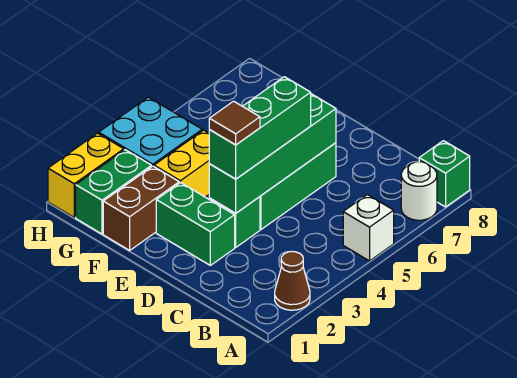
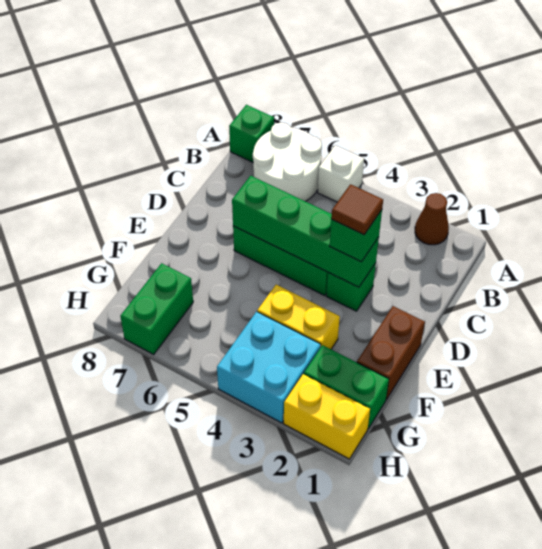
white 1x1 round brick [401,162,437,220] -> white 2x2 round brick [253,122,322,201]
green 1x2 brick [156,183,235,265] -> green 1x2 brick moved to [120,263,193,354]
green 1x3 brick [209,77,311,179] -> green 1x1 brick [330,210,382,262]
brown 1x2 brick [103,166,179,250] -> brown 1x2 brick turned to [357,306,425,400]

